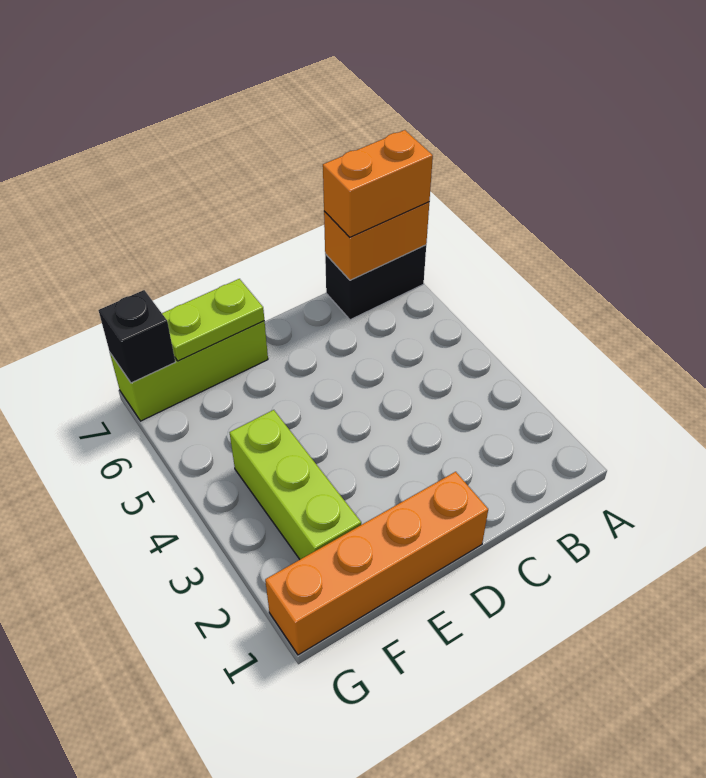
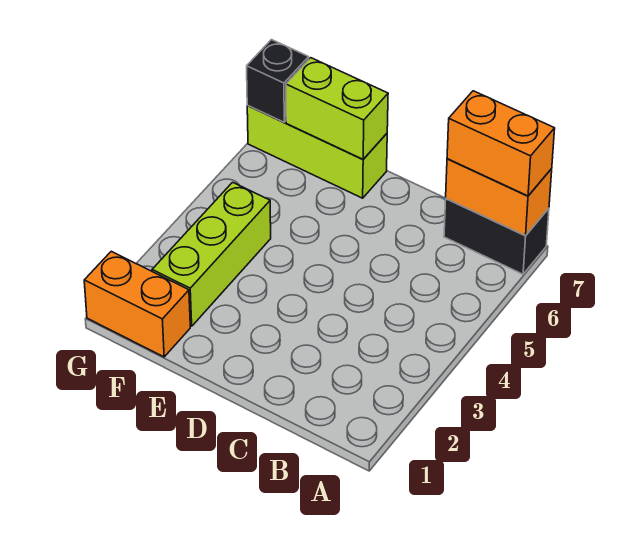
orange 1x4 brick [265,472,488,655] -> orange 1x2 brick [84,251,190,357]
lime 1x2 plate [162,279,264,361] -> lime 1x2 brick [286,58,388,159]

